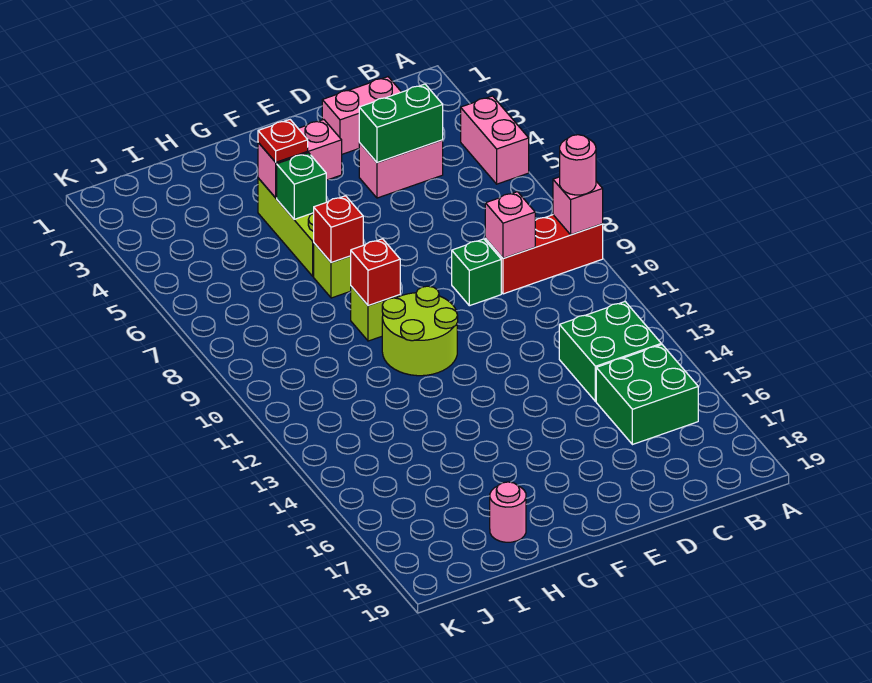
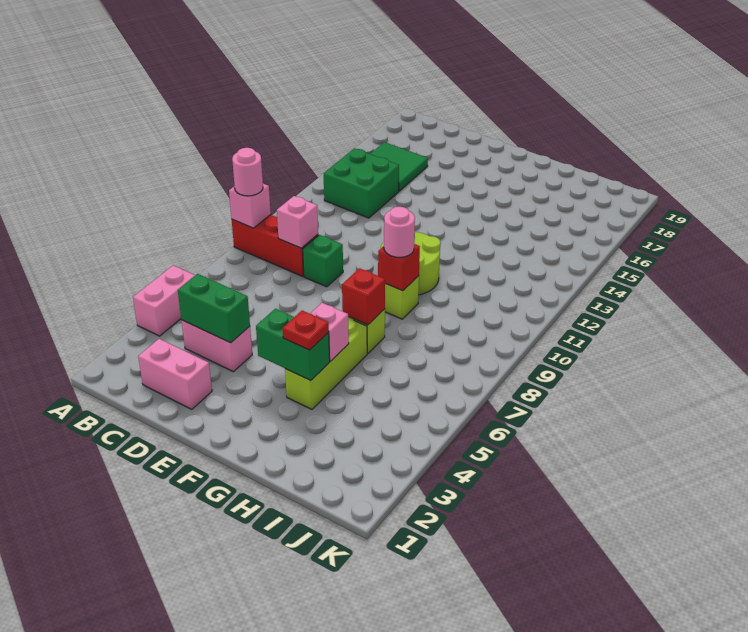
green 2x2 brick [596,344,698,445] -> green 2x2 tile [370,142,428,191]
pink 1x2 brick [258,120,342,198] -> green 1x2 brick [256,309,330,381]
green 1x1 brick [277,153,326,219] -> pink 1x1 brick [310,303,349,361]
pink 1x1 round brick [490,482,526,542] -> pink 1x1 round brick moved to [384,207,415,257]

